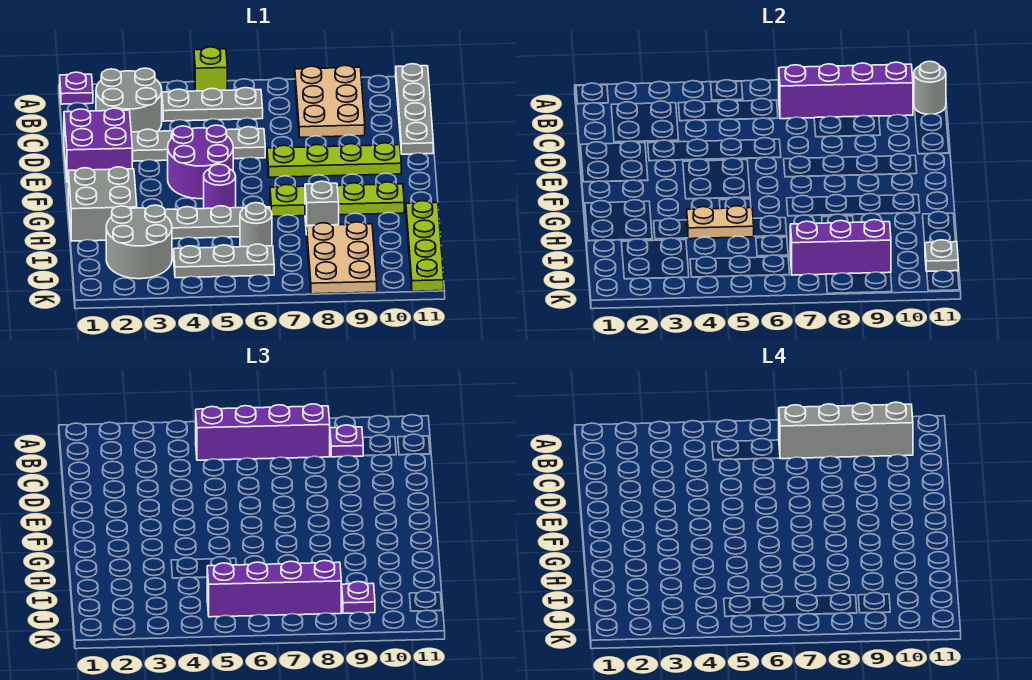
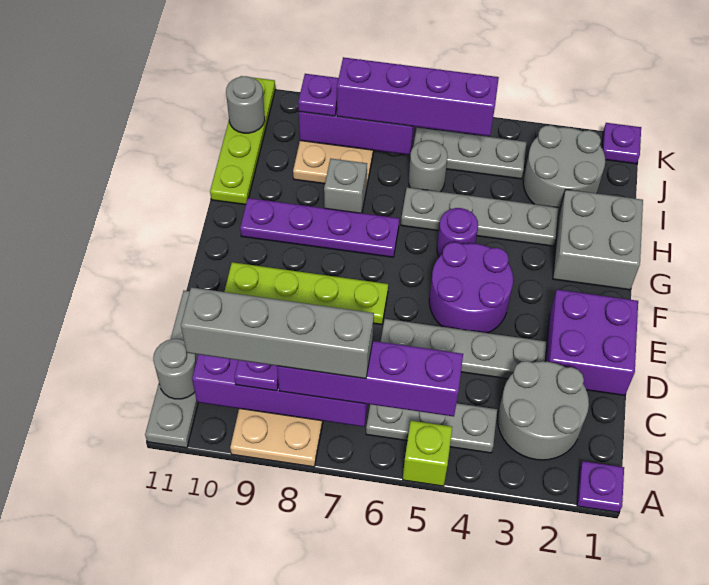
lime 1x4 plate [270,182,404,216] -> purple 1x4 plate [240,198,399,257]
tan 1x2 plate [687,206,754,239] -> none
grey 1x1 plate [925,240,958,272] -> grey 1x1 round brick [226,76,265,133]
none -> purple 1x1 plate [602,123,641,164]

